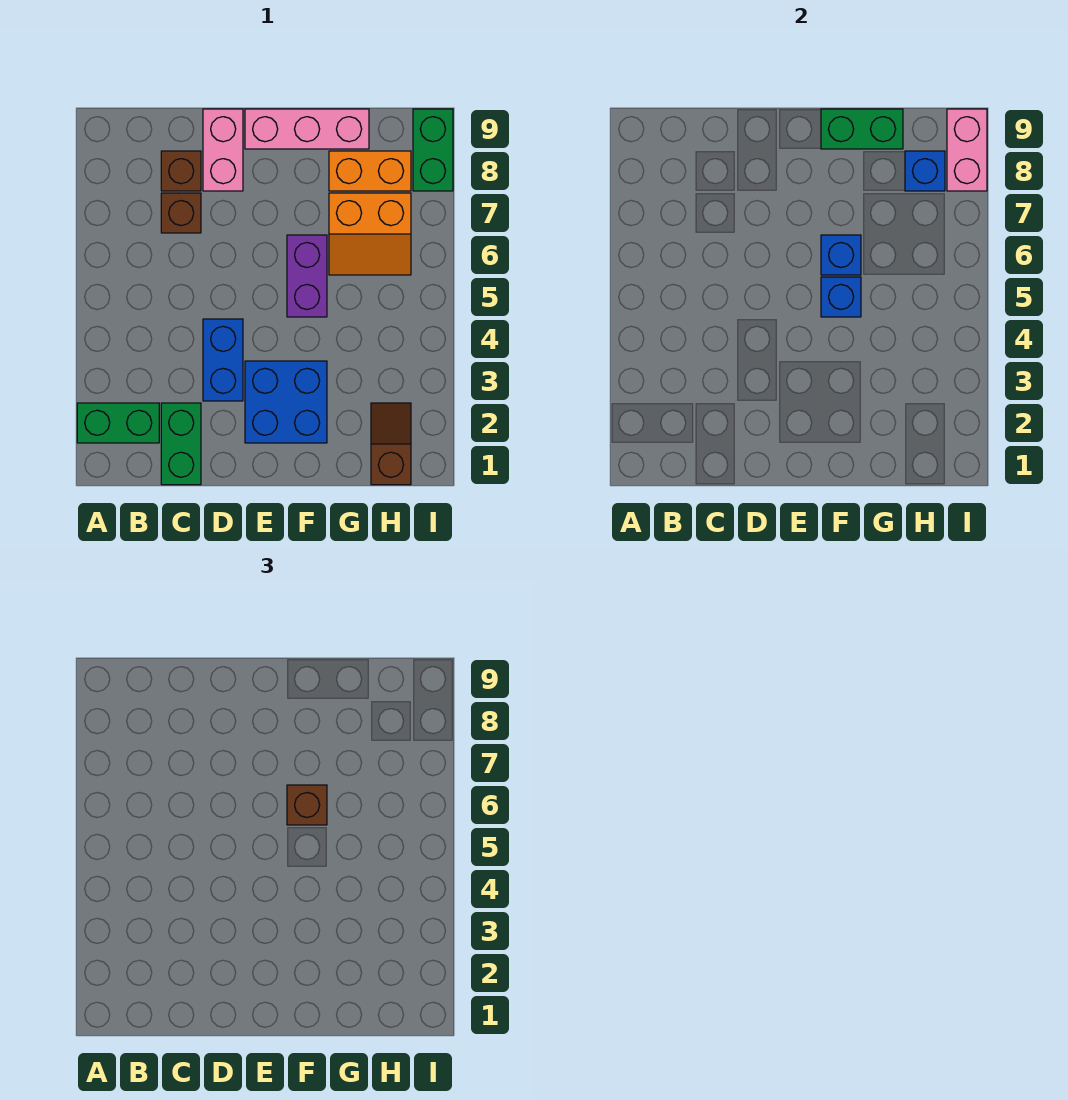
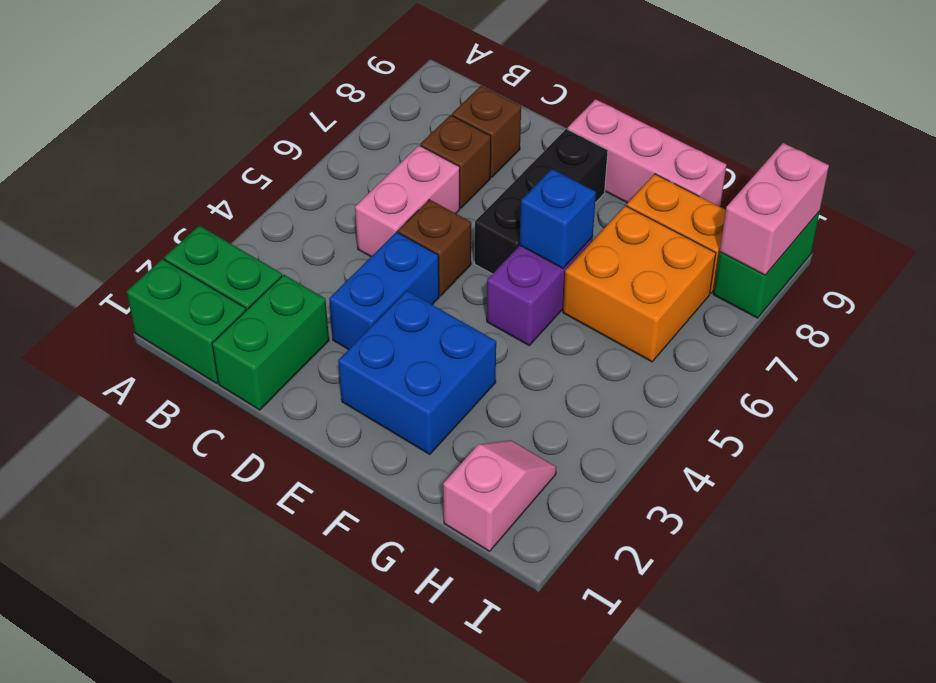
pink 1x2 brick [203,109,243,191] -> pink 1x2 brick moved to [355,145,460,257]
none -> black 1x3 brick [475,129,608,274]
blue 1x1 brick [821,277,861,317] -> none
brown 1x1 brick [287,785,327,825] -> brown 1x1 brick moved to [398,199,471,296]
green 1x2 brick [821,109,903,149] -> green 1x2 brick moved to [127,259,246,383]
orange 2x2 slope [329,193,411,275] -> orange 2x2 brick [563,206,716,362]
brown 1x2 slope [371,403,411,485] -> pink 1x2 slope [443,440,556,551]
blue 1x1 brick [905,151,945,191] -> none

